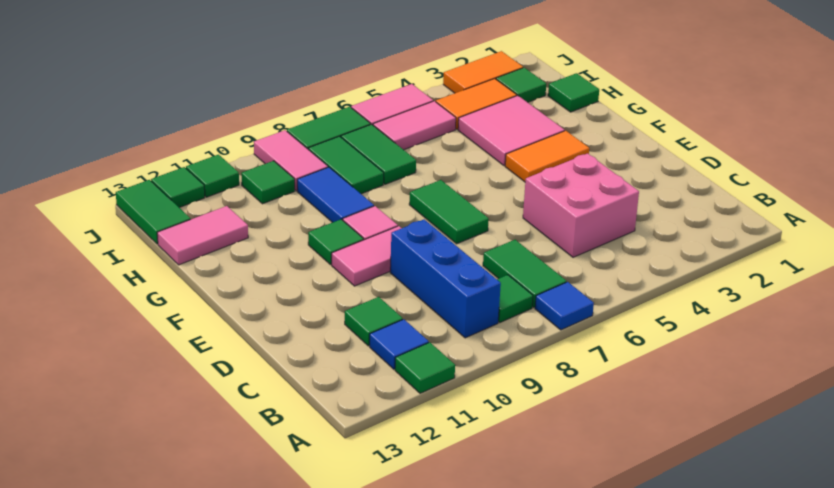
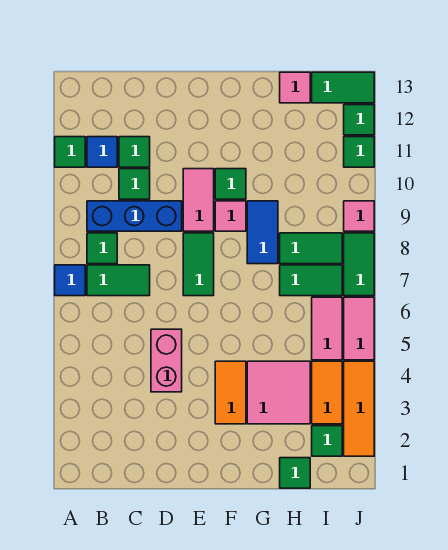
pink 2x2 brick [523,153,639,257] -> pink 1x2 brick [151,329,182,392]
green 1x2 tile [409,180,489,244] -> green 1x2 tile turned to [183,233,214,296]
blue 1x2 tile [297,167,374,223] -> blue 1x2 tile turned to [247,201,278,264]
pink 1x2 tile [157,206,248,265] -> pink 1x1 tile [280,72,310,103]
pink 1x2 tile [254,130,328,191] -> pink 1x1 tile [344,201,374,231]
green 1x1 tile [241,161,295,204] -> green 1x1 tile moved to [119,169,150,199]
orange 1x2 tile [443,51,523,93] -> orange 1x3 tile [344,361,374,456]

